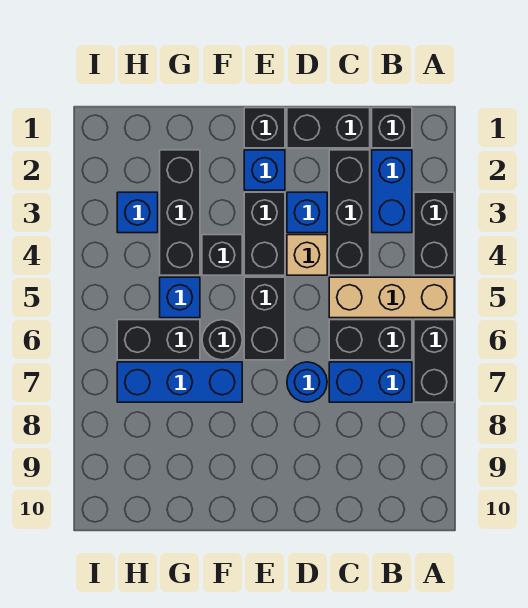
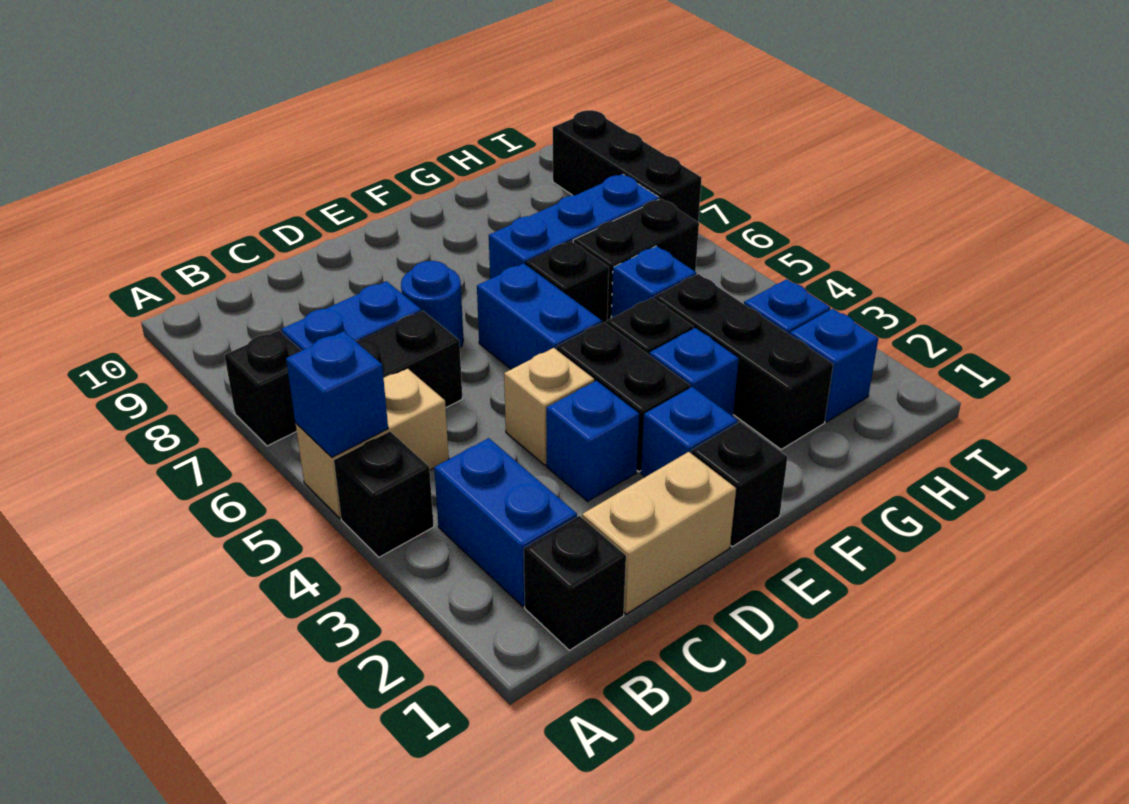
black 1x2 brick [414,192,454,275] -> black 1x1 brick [334,431,434,557]
tan 1x3 brick [329,277,454,318] -> tan 1x2 brick [296,368,449,518]
none -> blue 1x1 brick [286,331,388,457]
black 1x2 brick [414,320,454,402] -> black 1x1 brick [225,330,301,446]
black 1x2 brick [287,108,370,148] -> tan 1x2 brick [582,452,736,614]
black 1x3 brick [329,150,370,275] -> black 1x3 brick moved to [553,110,702,222]
black 1x2 brick [244,277,285,360] -> blue 1x2 brick [477,263,602,369]
none -> blue 1x1 brick [649,328,739,416]
black 1x1 round brick [202,320,242,360] -> black 1x1 brick [526,241,609,323]
none -> blue 1x1 brick [790,309,878,422]

